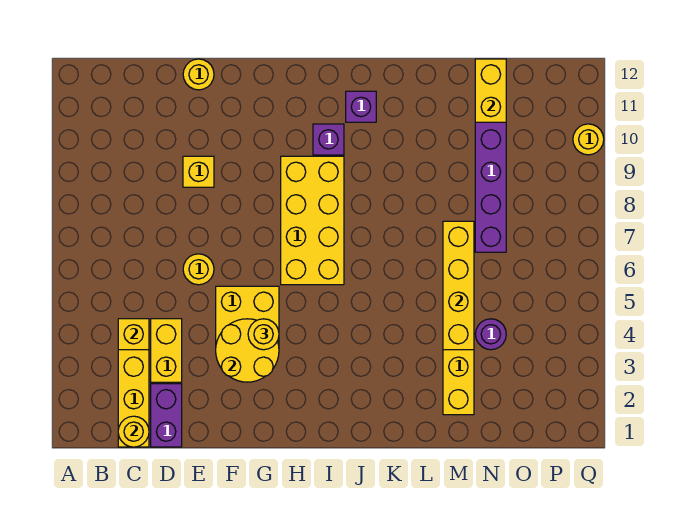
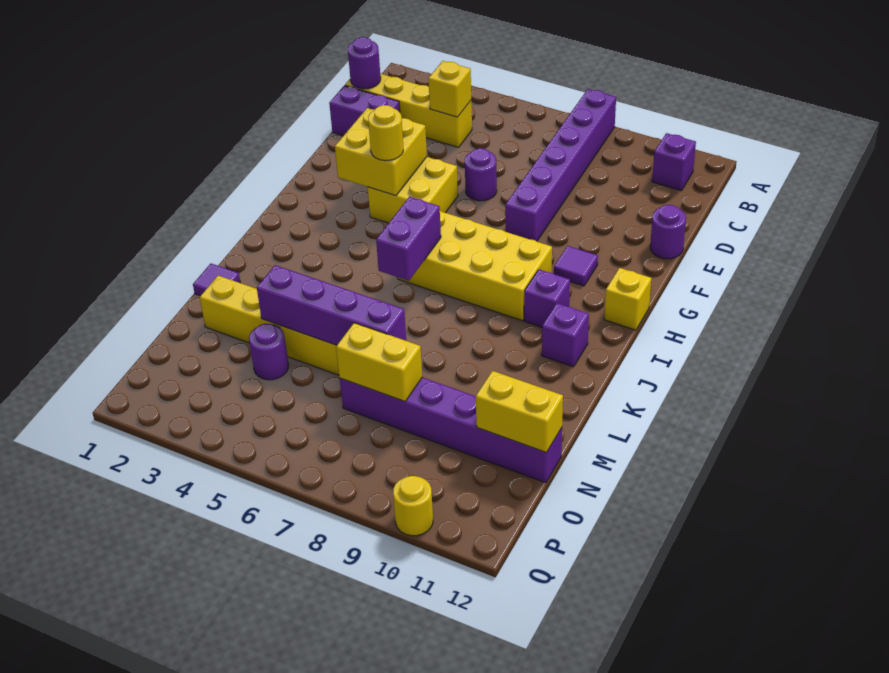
none -> purple 1x6 brick [505,89,616,241]
none -> purple 1x1 brick [652,133,696,191]
yellow 1x1 round brick [118,416,149,447] -> purple 1x1 round brick [348,37,381,89]
yellow 1x2 brick [151,319,182,382] -> yellow 1x2 brick moved to [336,323,422,401]
yellow 1x1 round brick [183,254,214,285] -> purple 1x1 round brick [465,148,497,201]
yellow 1x1 brick [183,156,214,187] -> yellow 1x1 brick moved to [604,268,651,330]
yellow 1x1 round brick [183,59,214,90] -> purple 1x1 round brick [650,205,686,259]
yellow 2x2 round brick [216,319,279,382] -> yellow 2x2 brick [335,108,427,196]
none -> purple 1x1 tile [554,246,598,286]
none -> purple 1x2 brick [376,197,441,281]
none -> purple 1x1 tile [193,264,240,296]
yellow 1x4 brick [443,221,474,350] -> purple 1x4 brick [257,265,406,345]

